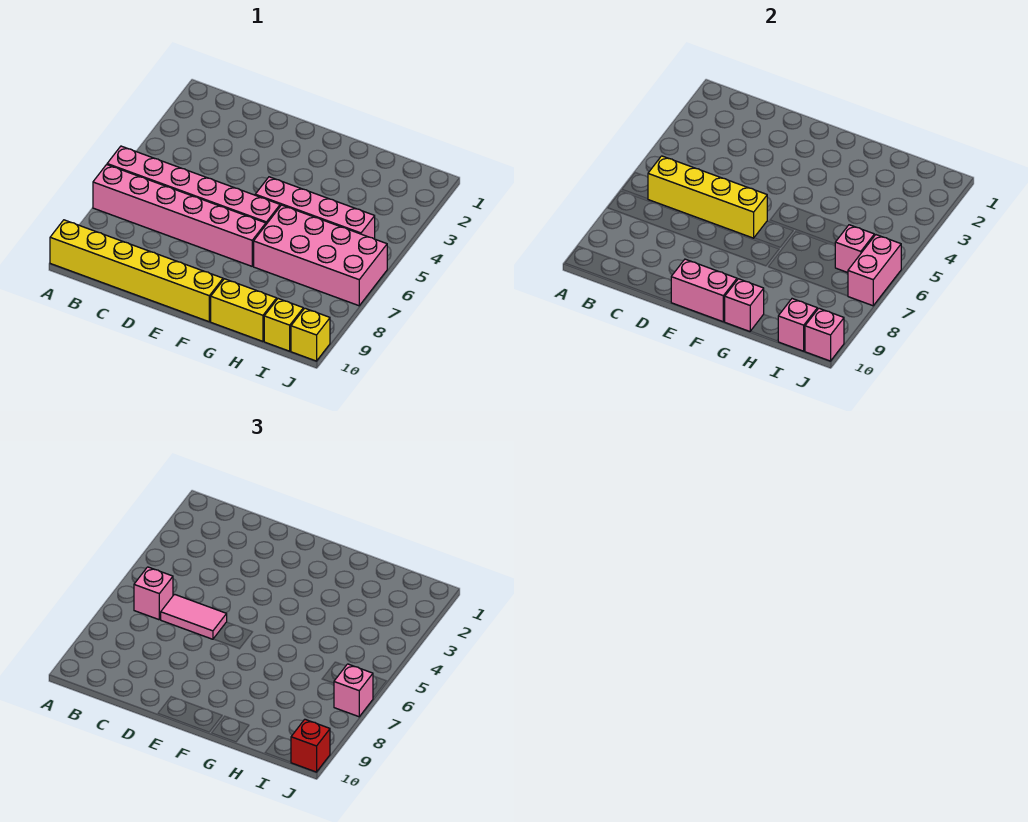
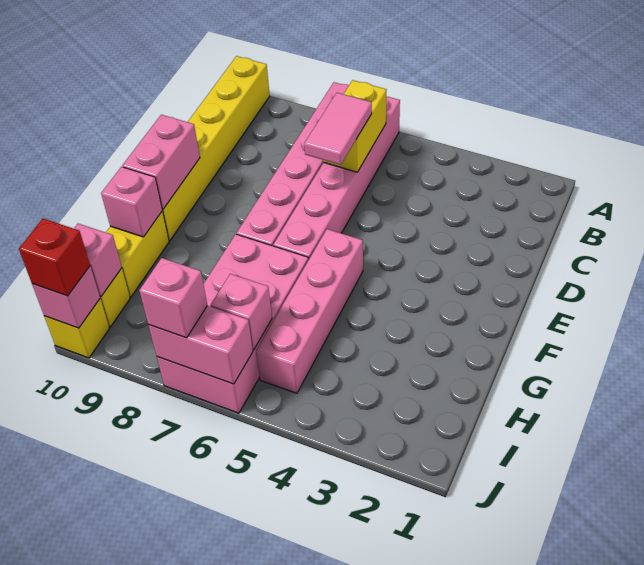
yellow 1x4 brick [648,156,767,238] -> yellow 1x2 brick [323,80,386,172]
pink 1x1 brick [134,567,173,620] -> none

